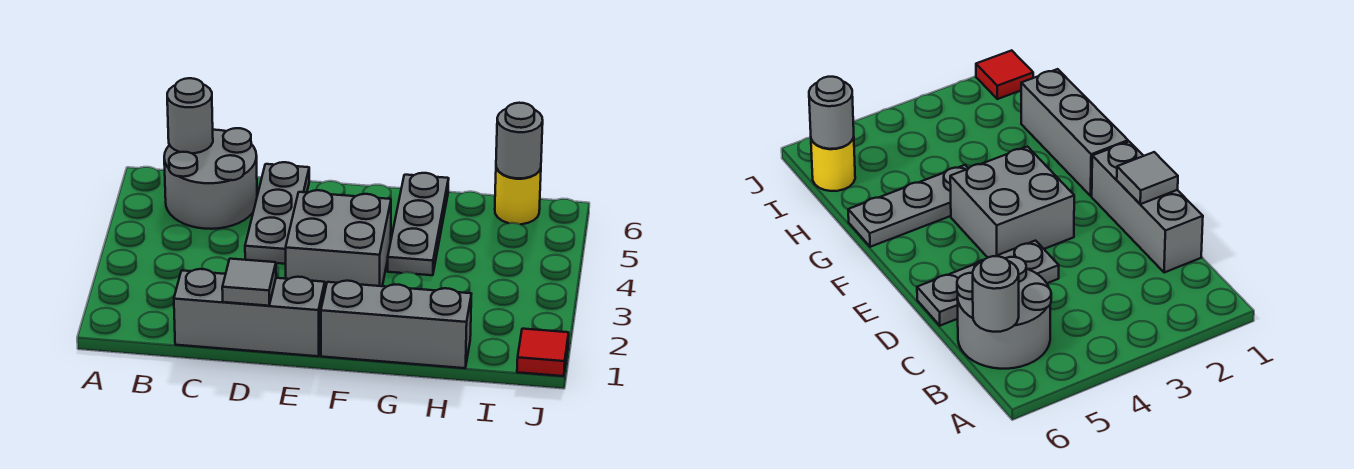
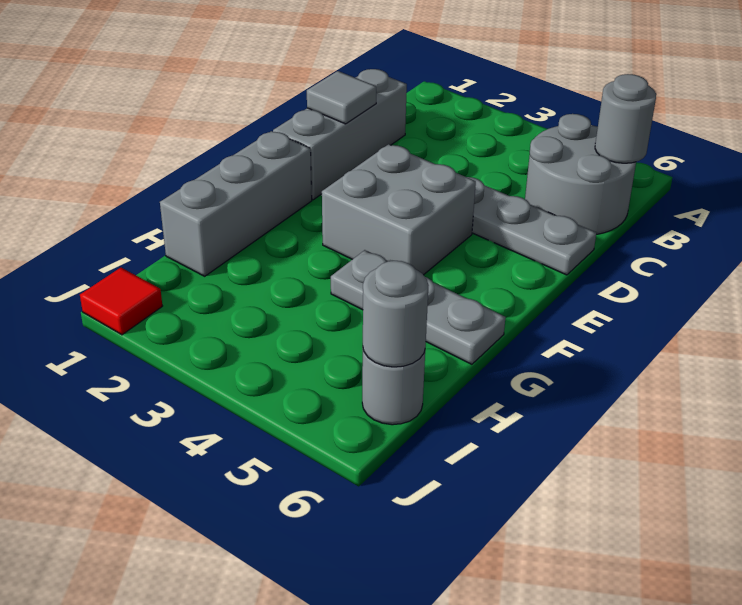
yellow 1x1 round brick [495,168,541,224] -> grey 1x1 round brick [362,350,425,425]

